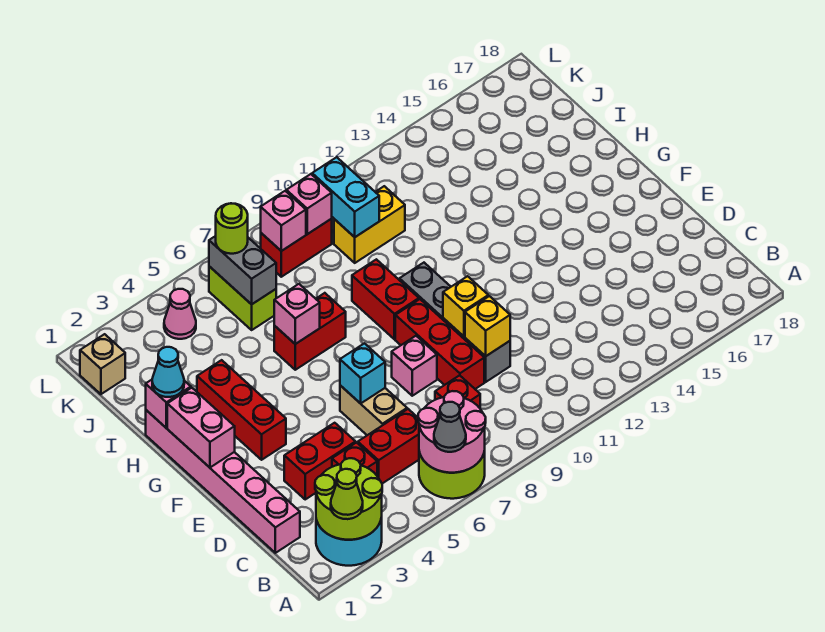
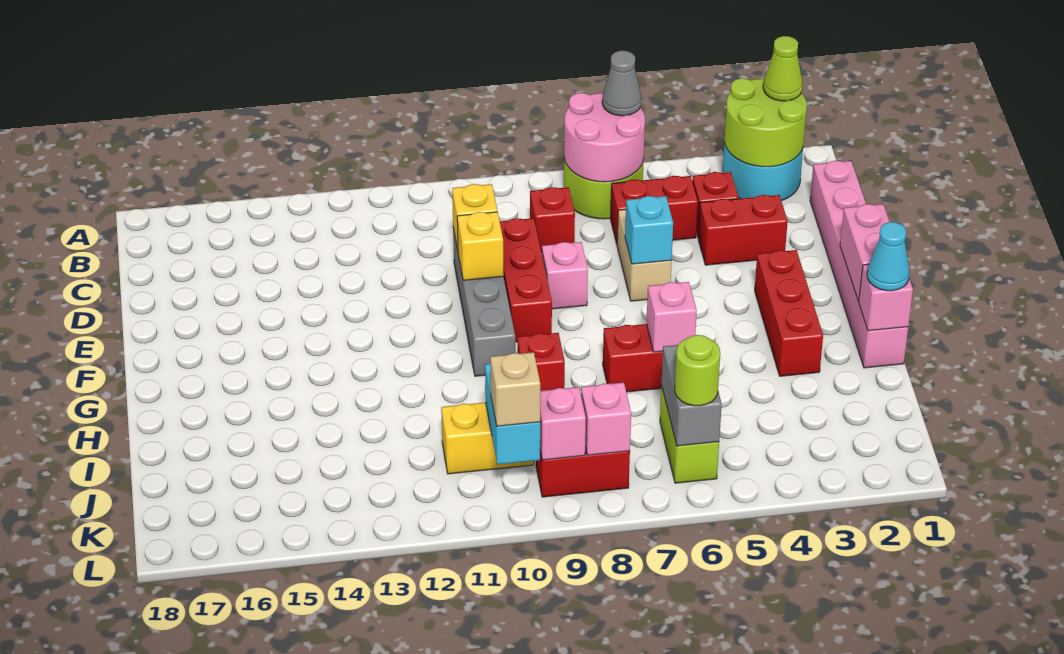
red 1x2 brick [352,259,419,339] -> red 1x1 brick [518,333,565,391]
tan 1x1 brick [80,334,125,394] -> tan 1x1 brick moved to [490,352,540,426]
pink 1x1 cone [164,289,196,339] -> none

